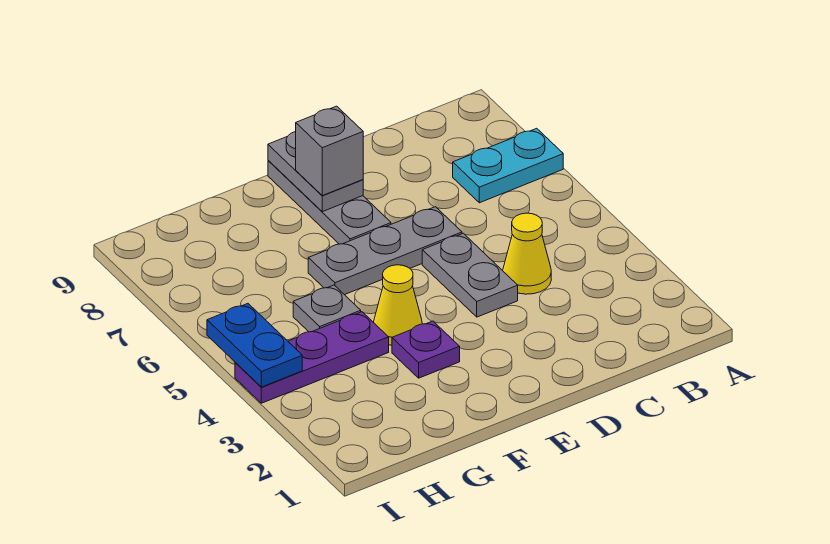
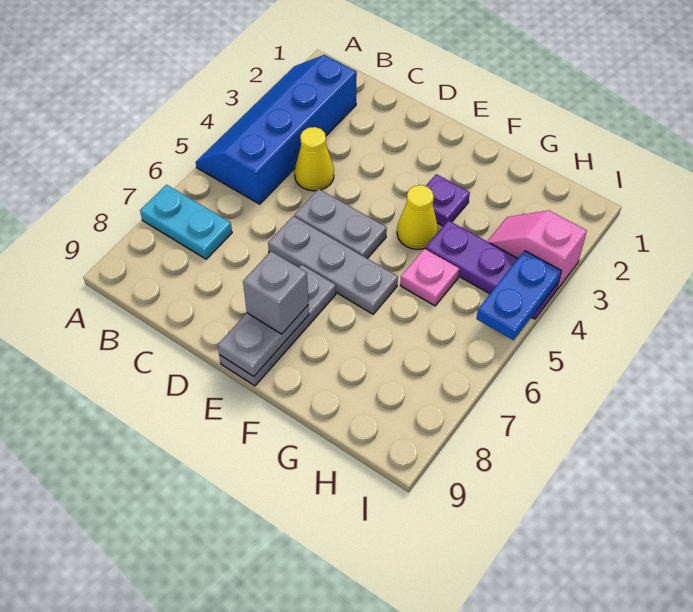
none -> blue 2x4 slope [196,55,357,204]
grey 1x2 plate [422,233,518,317] -> grey 1x2 plate turned to [294,189,387,259]
grey 1x1 plate [293,285,361,332] -> pink 1x1 plate [400,249,459,306]
none -> pink 1x2 slope [487,210,587,289]

